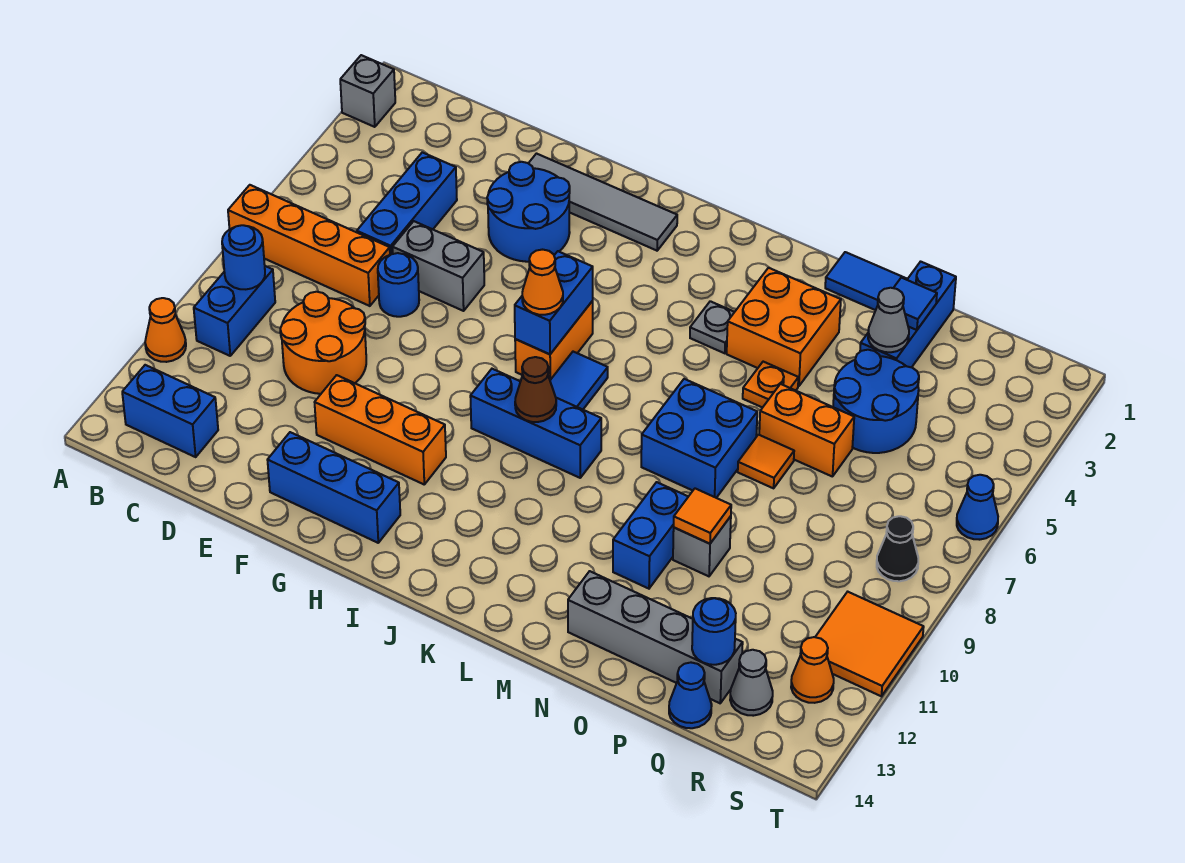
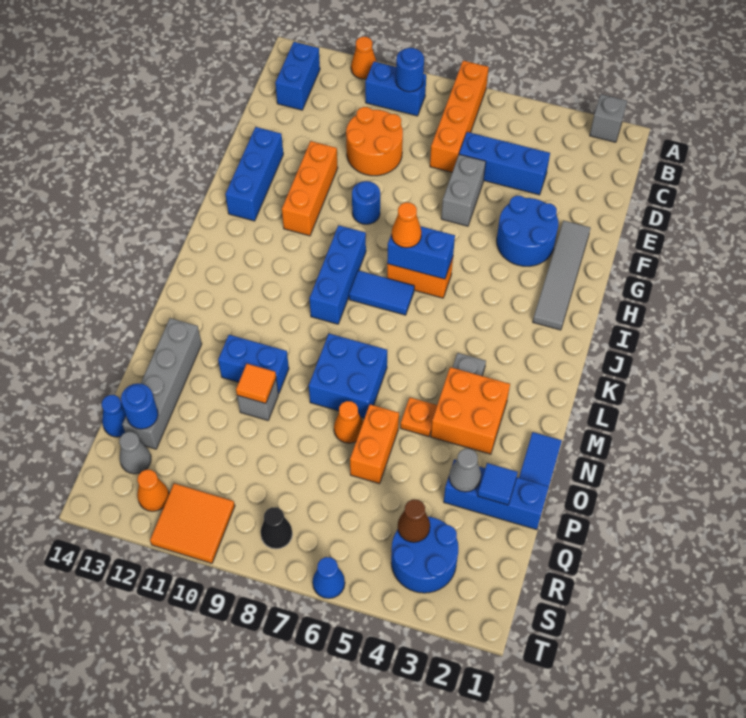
blue 1x1 round brick [378,253,419,317] -> blue 1x1 round brick moved to [352,181,380,224]
brown 1x1 cone [515,357,556,422] -> brown 1x1 cone moved to [398,499,430,542]
orange 1x1 tile [738,435,794,488] -> orange 1x1 cone [334,401,363,443]
blue 2x2 round brick [833,350,919,453] -> blue 2x2 round brick moved to [391,517,458,593]

